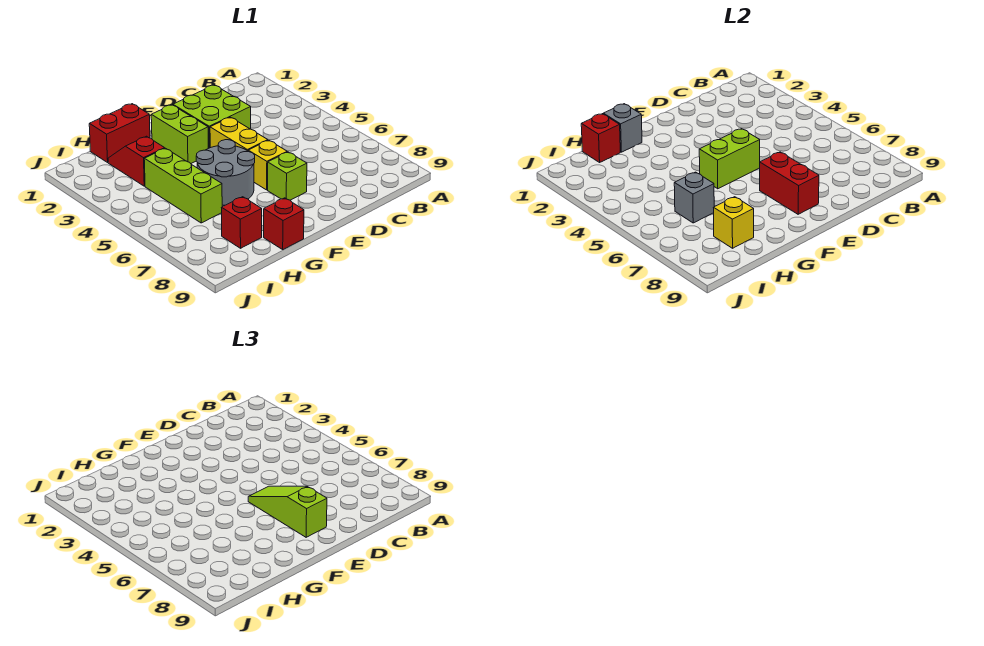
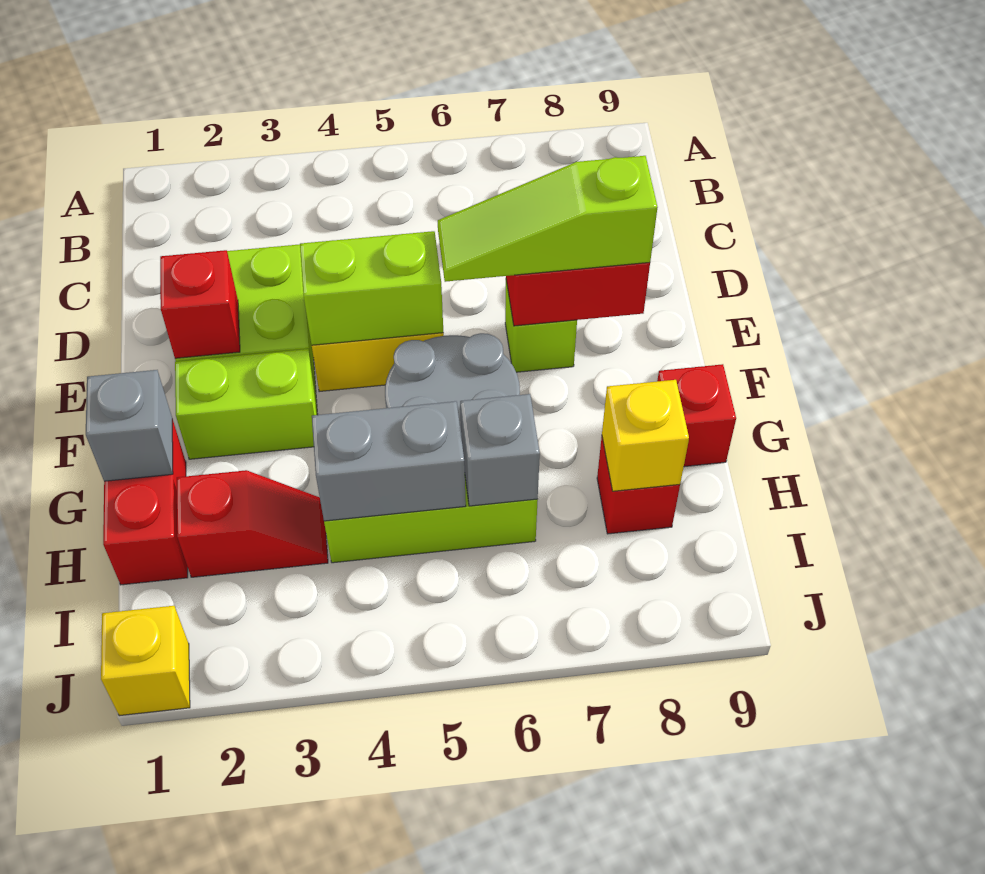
lime 1x2 brick [699,129,760,189] -> lime 1x2 brick turned to [300,231,443,345]
yellow 1x1 brick [248,140,287,190] -> yellow 1x1 brick moved to [101,606,190,716]
red 1x1 brick [581,114,620,162] -> red 1x1 brick moved to [160,250,240,358]
red 1x2 slope [108,136,165,186] -> red 1x2 slope turned to [177,470,328,577]
none -> grey 1x2 brick [312,401,466,521]

